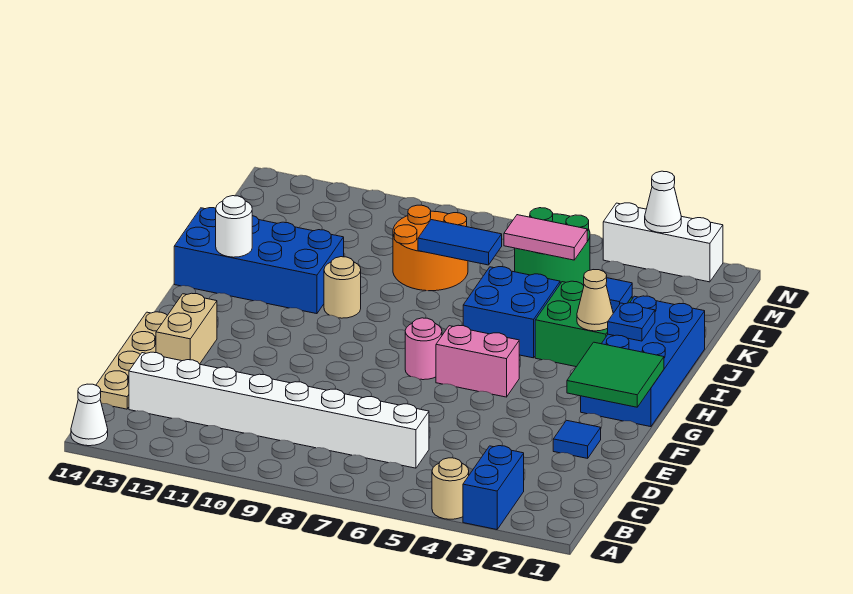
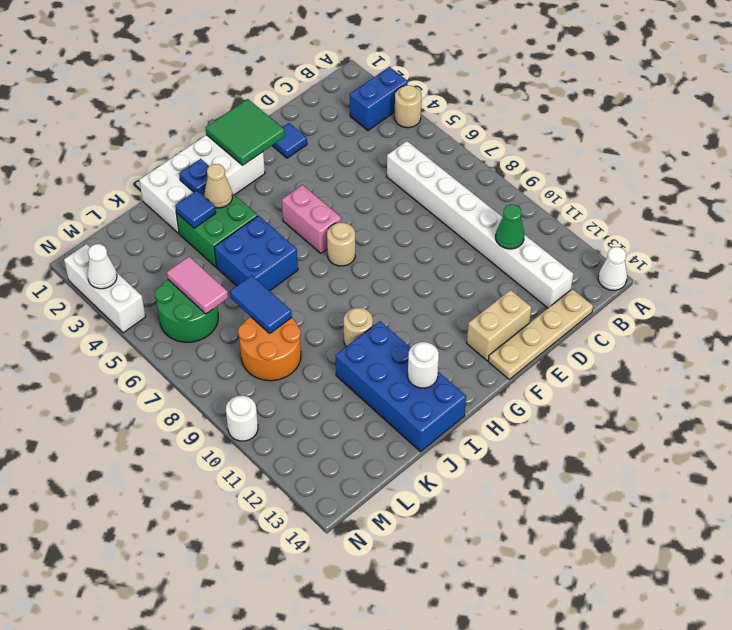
none -> green 1x1 cone [496,205,524,249]
blue 2x4 brick [581,296,705,427] -> white 2x4 brick [139,135,265,233]
pink 1x1 round brick [405,318,442,380] -> tan 1x1 round brick [327,223,355,266]
none -> white 1x1 round brick [226,396,258,441]

